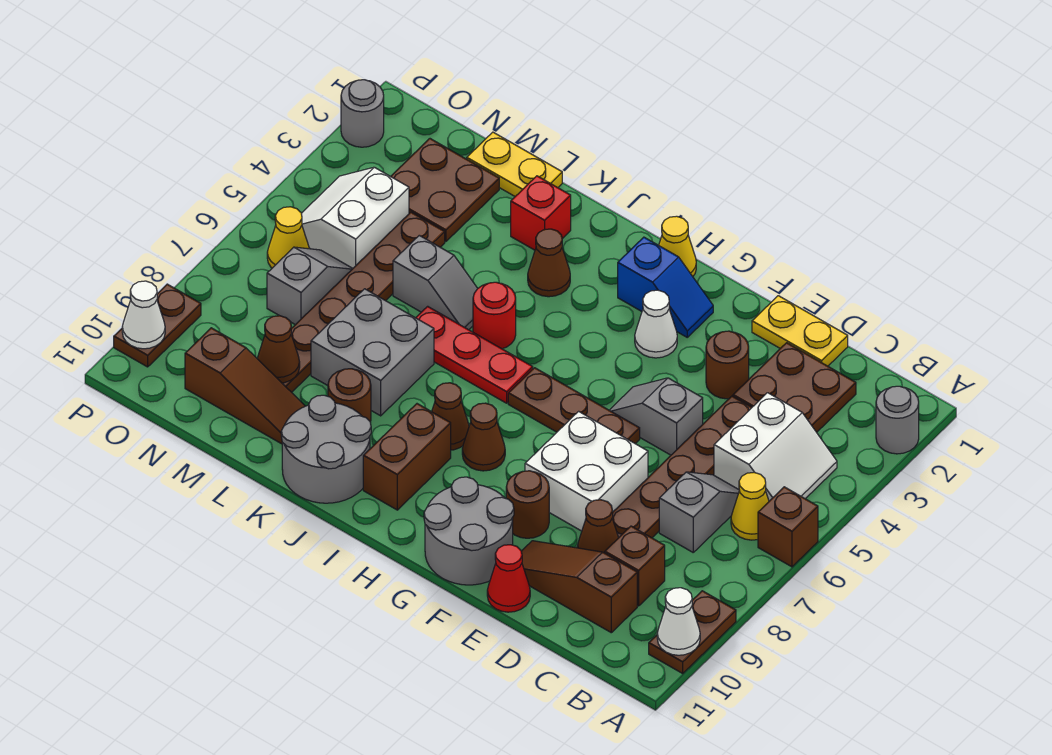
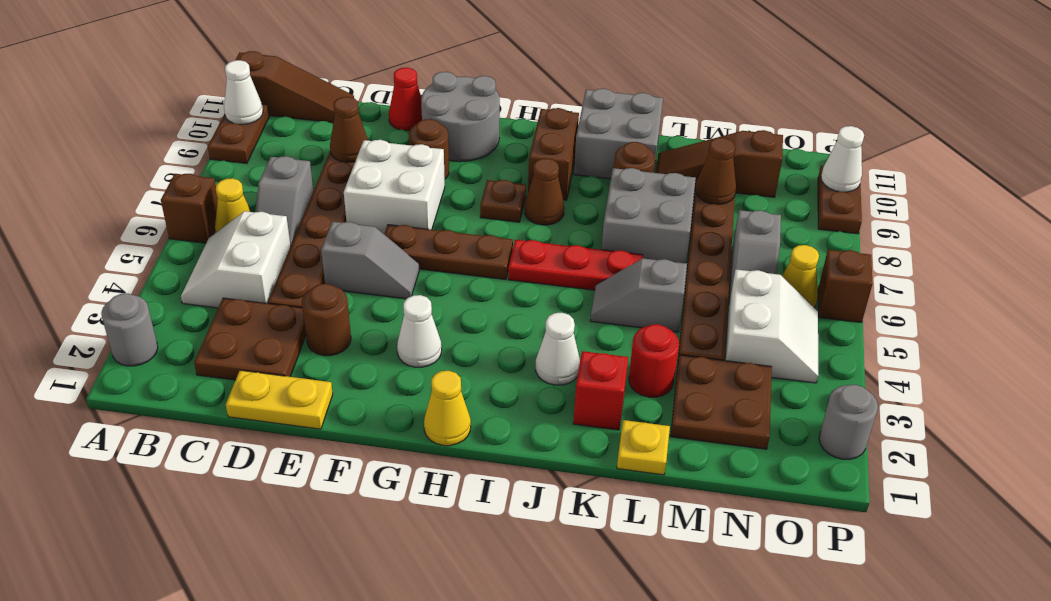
brown 1x1 brick [605,526,665,606] -> brown 1x1 brick moved to [818,250,873,323]
brown 1x3 slope [521,541,637,633] -> brown 1x3 slope moved to [236,51,354,123]
blue 1x2 slope [618,237,713,337] -> none
brown 1x1 cone [462,403,505,471] -> brown 1x1 plate [480,180,526,222]
brown 1x1 cone [528,229,570,297] -> white 1x1 cone [536,313,580,385]
red 1x1 round brick [473,282,516,349] -> red 1x1 round brick moved to [629,324,679,397]
grey 2x2 round brick [281,395,371,503] -> grey 2x2 brick [574,89,663,179]
yellow 1x2 plate [467,132,562,196] -> yellow 1x1 plate [617,420,670,475]

